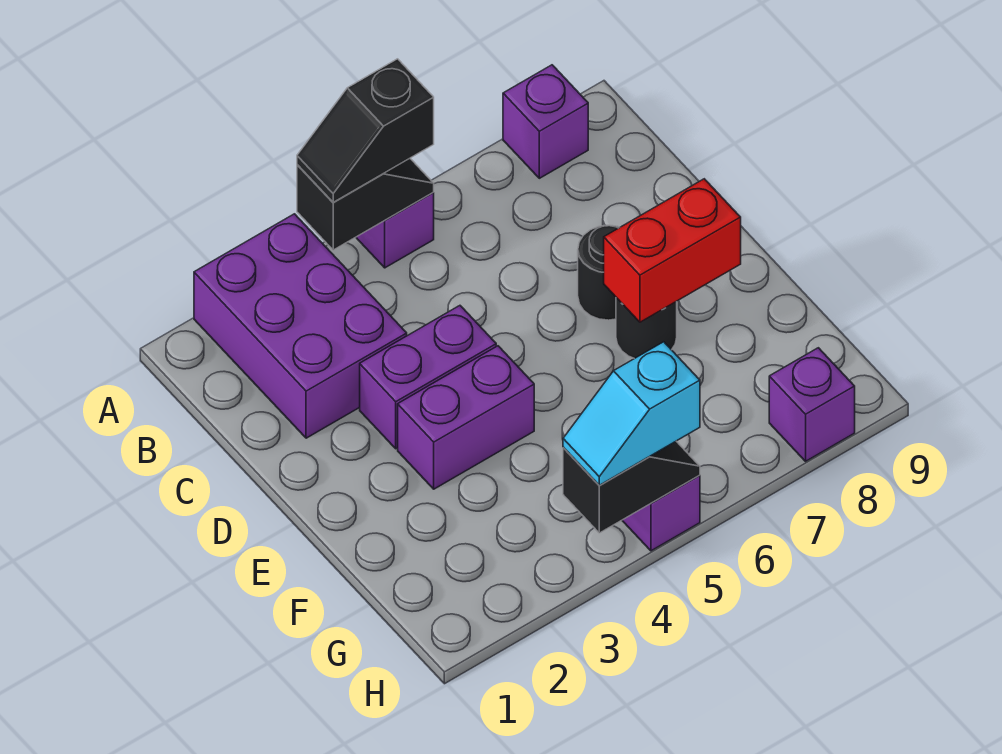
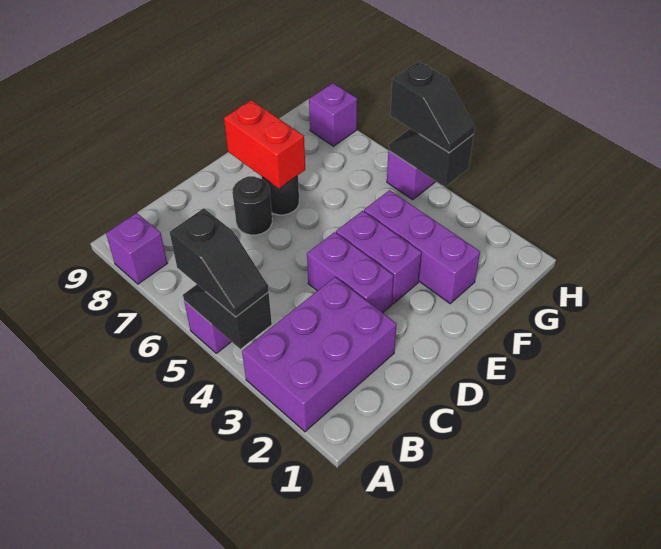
none -> purple 1x3 brick [364,190,480,303]
cyan 1x2 slope [563,342,700,485] -> black 1x2 slope [390,61,475,153]

